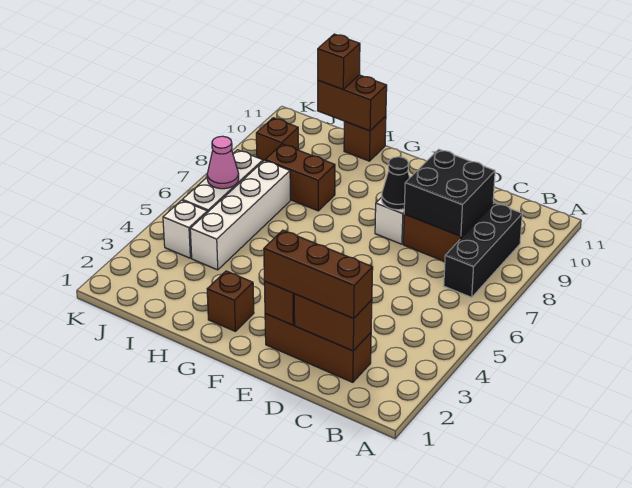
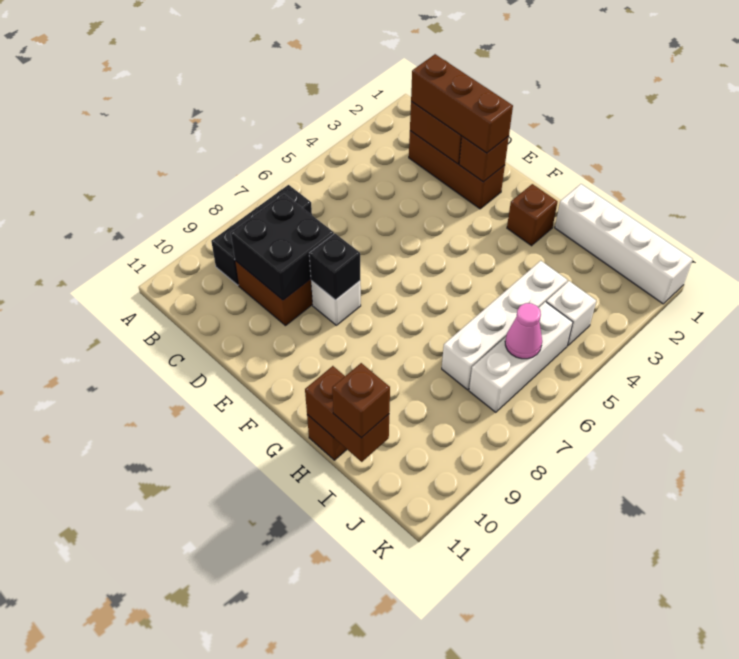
black 1x1 cone [382,157,410,210] -> black 1x1 brick [309,234,360,300]
none -> white 1x4 brick [555,184,693,304]
brown 1x2 brick [265,144,335,211] -> none
brown 1x1 brick [256,118,298,161] -> none

